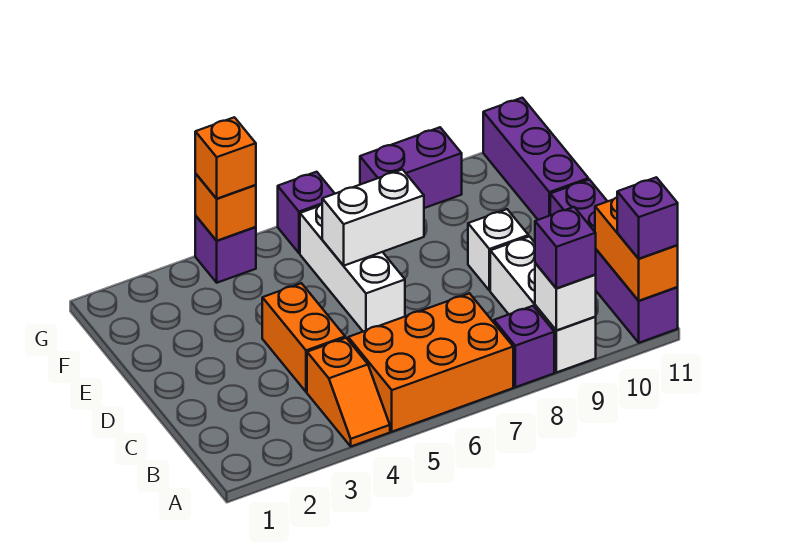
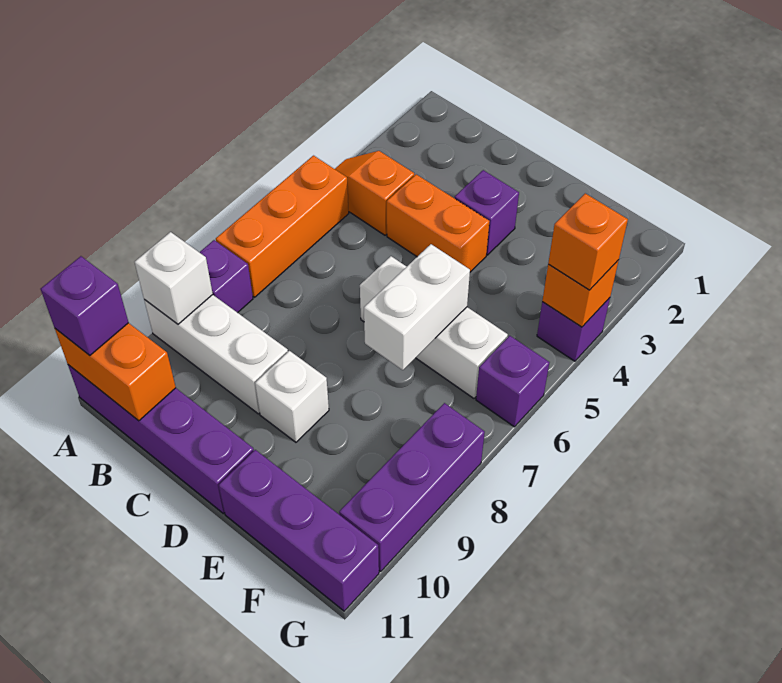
orange 2x3 brick [348,293,513,432] -> orange 1x3 brick [216,156,349,297]
purple 1x1 brick [535,207,596,289] -> purple 1x1 brick moved to [455,170,519,255]
purple 1x2 brick [360,127,462,208] -> purple 1x3 brick [339,403,485,572]

